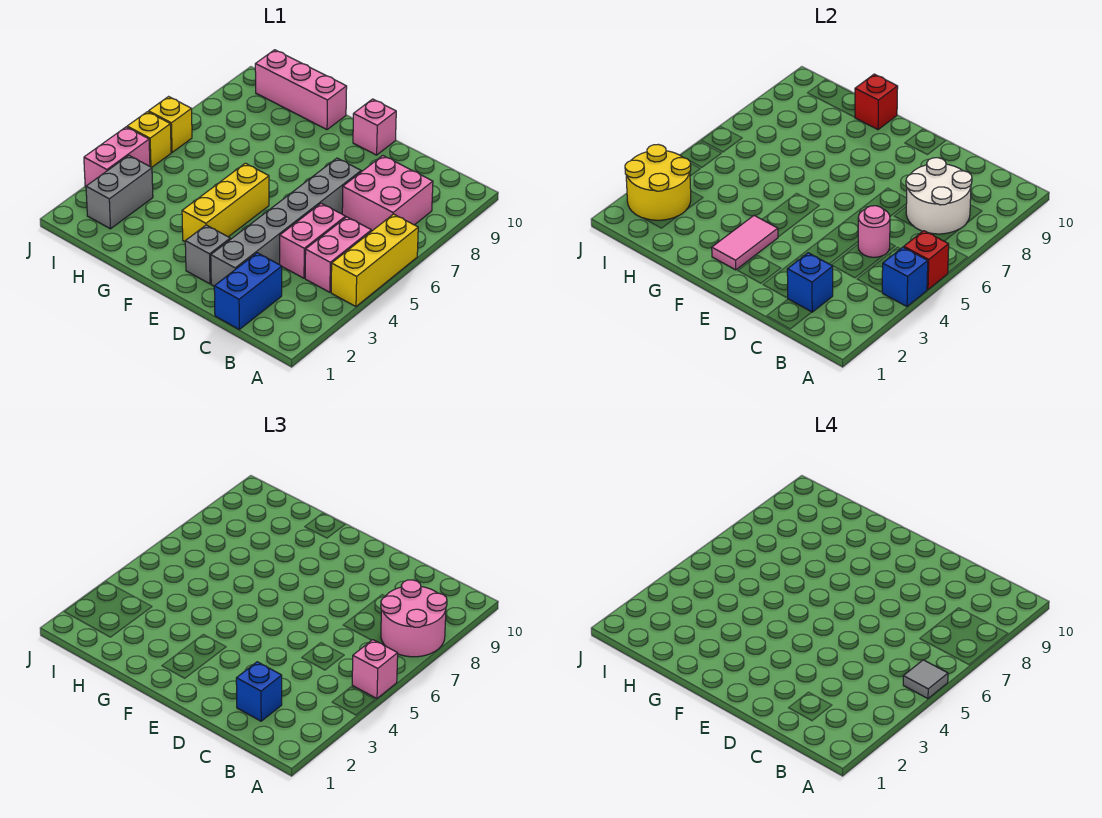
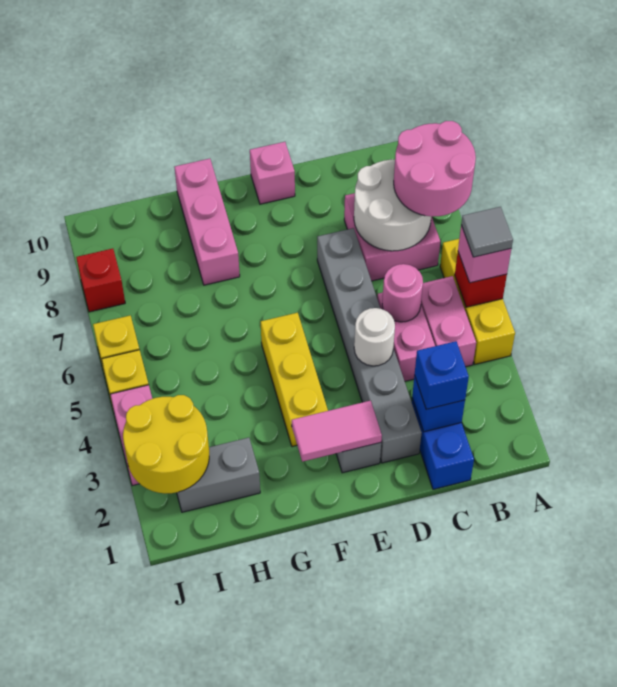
blue 1x1 brick [882,247,928,307] -> none
none -> white 1x1 round brick [354,308,395,366]
pink 1x2 tile [712,216,778,270] -> pink 1x2 tile turned to [291,401,382,462]
pink 1x3 brick [255,50,347,130] -> pink 1x3 brick turned to [175,159,240,285]
red 1x1 brick [855,74,898,130] -> red 1x1 brick moved to [76,249,125,312]
grey 1x2 brick [86,155,153,229] -> grey 1x2 brick turned to [177,438,260,512]

